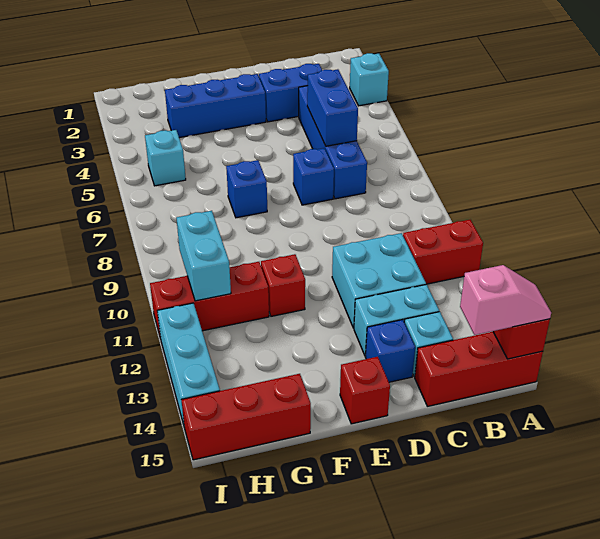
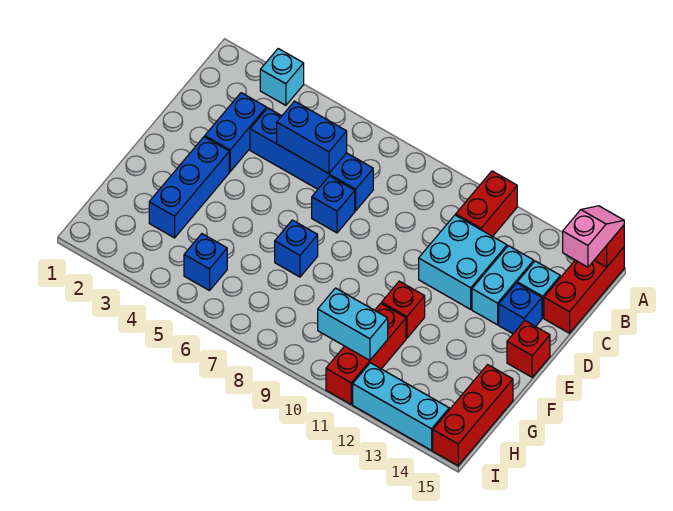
cyan 1x1 brick [145,130,186,186] -> blue 1x1 brick [184,234,227,291]

